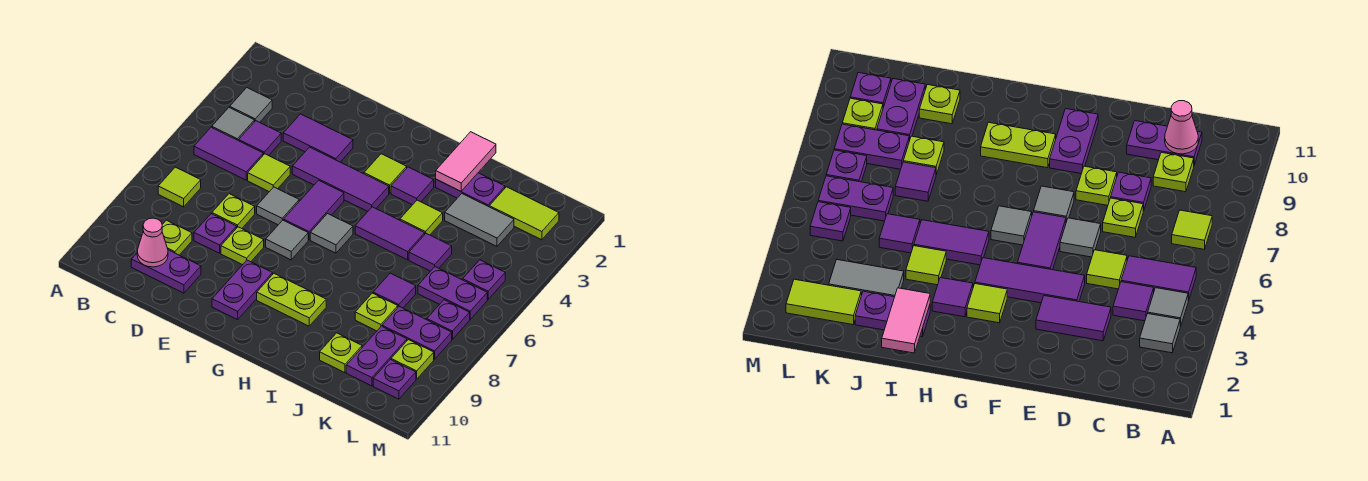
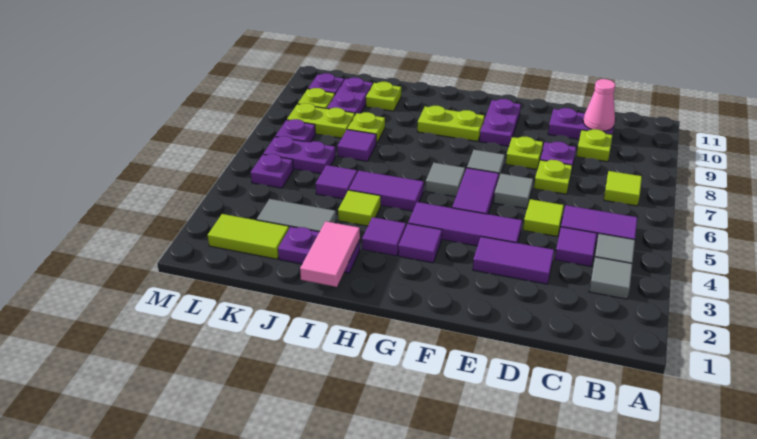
lime 1x1 tile [364,154,407,193] -> purple 1x1 tile [398,224,442,263]
purple 1x2 plate [382,306,452,359] -> lime 1x2 plate [287,103,355,138]

